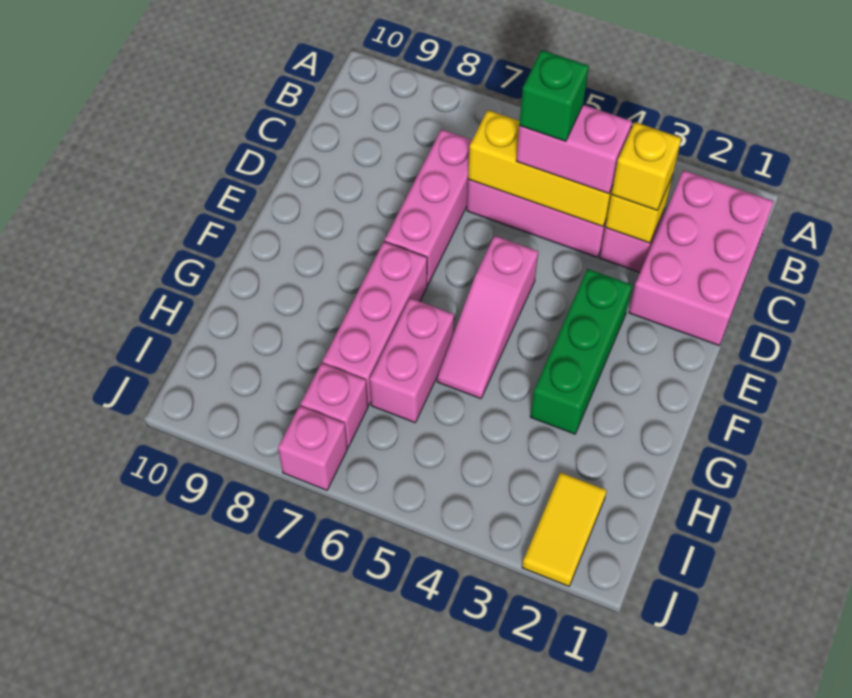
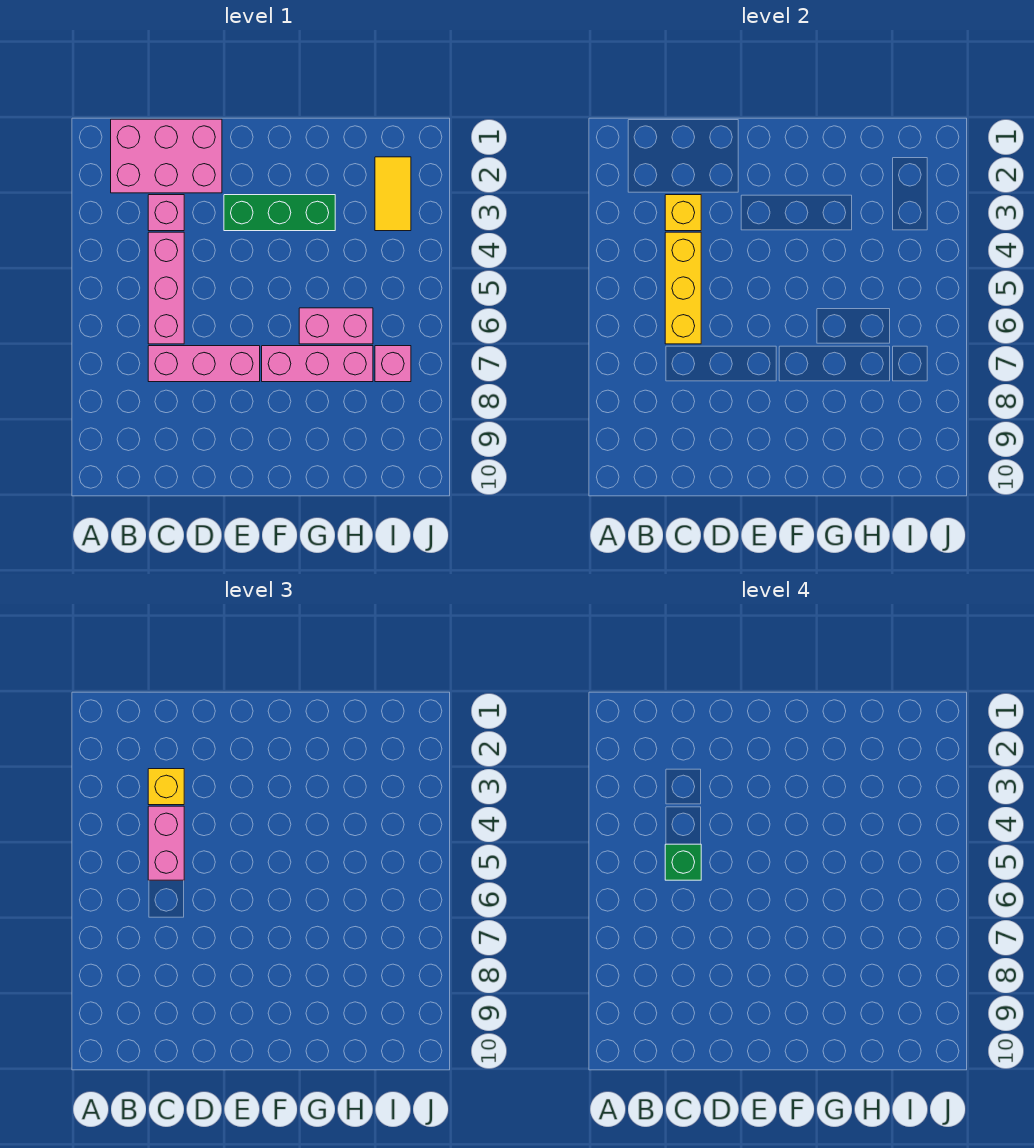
pink 1x3 slope [437,236,538,399] -> none
yellow 1x2 tile [522,472,607,586] -> yellow 1x2 tile turned to [375,157,411,231]
pink 1x1 brick [278,406,347,490] -> none

